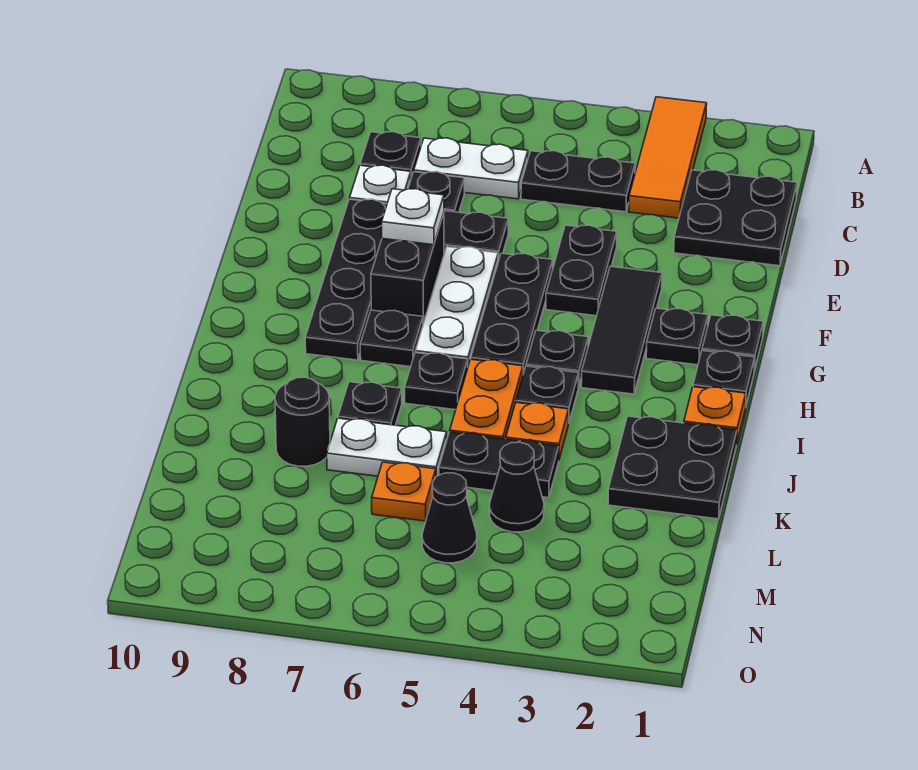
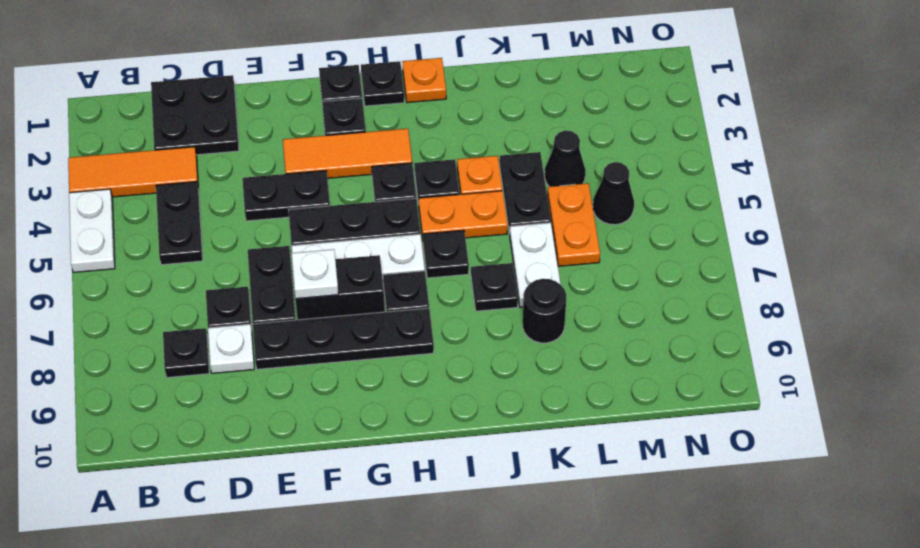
white 1x2 plate [414,138,528,199] -> white 1x2 plate moved to [69,189,115,272]
black 1x3 tile [581,266,662,394] -> orange 1x3 tile [283,129,412,178]
black 2x2 plate [608,416,737,519] -> none
orange 1x1 plate [372,462,436,521] -> orange 1x2 plate [547,183,600,266]

